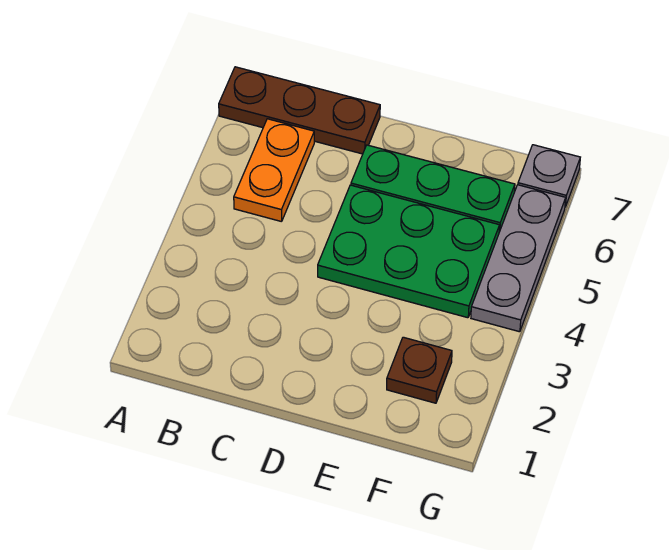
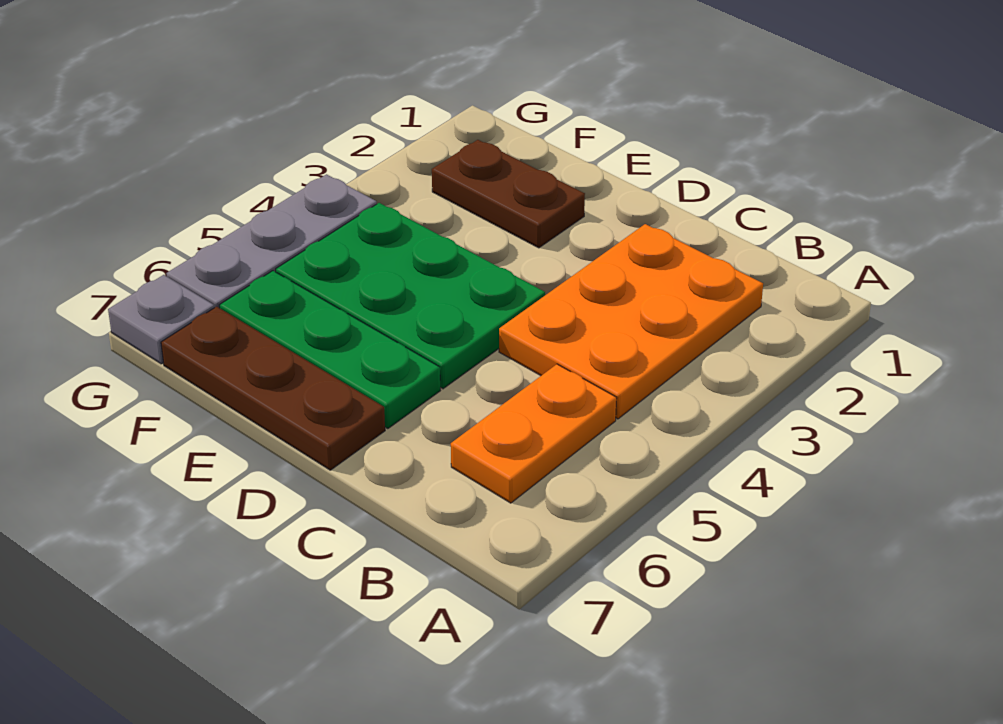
brown 1x3 plate [219,67,380,154] -> brown 1x3 plate moved to [161,307,385,470]
none -> orange 2x3 plate [499,224,763,419]
brown 1x1 plate [387,337,452,403] -> brown 1x2 plate [432,140,585,248]

